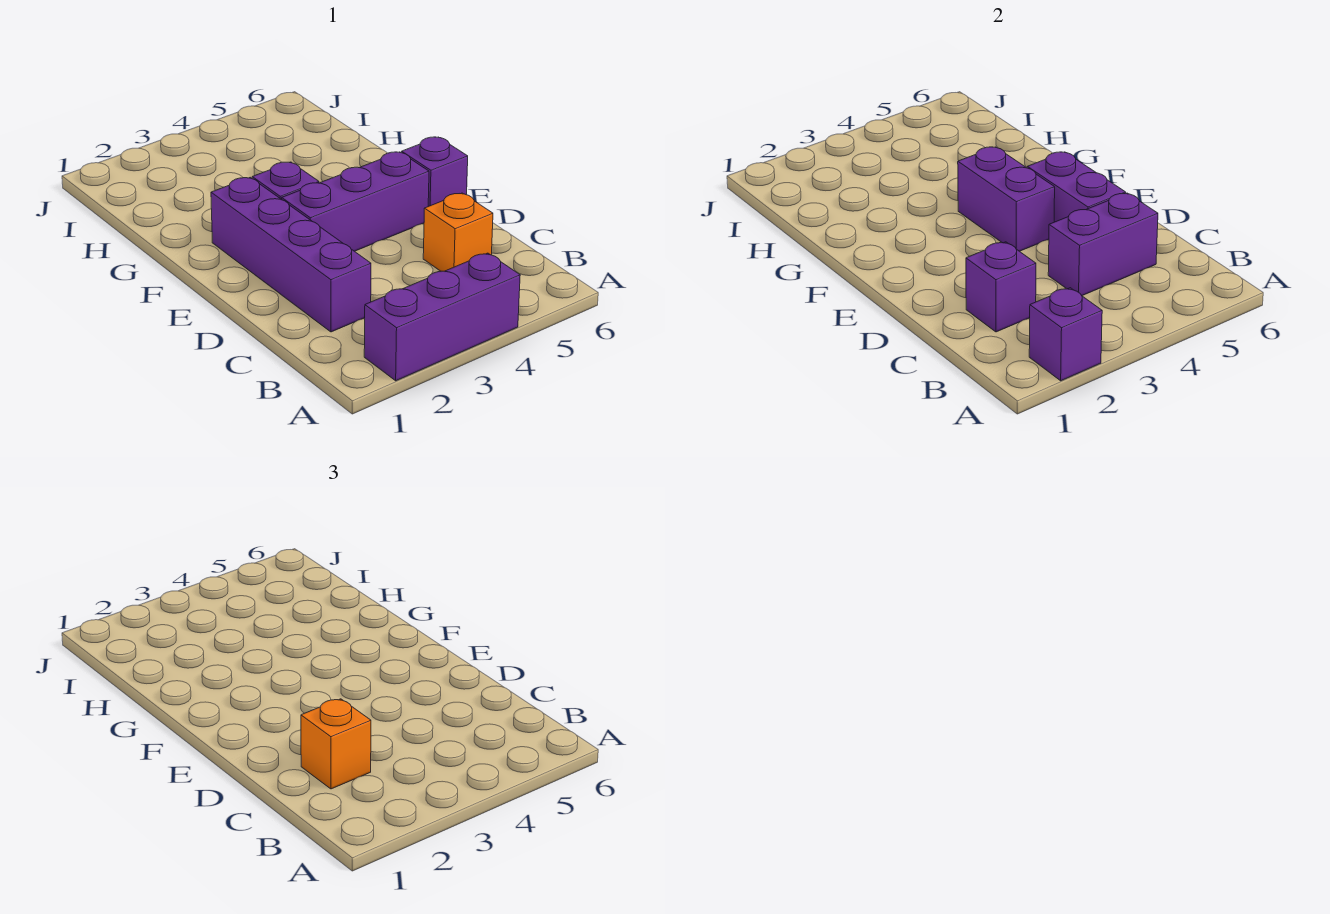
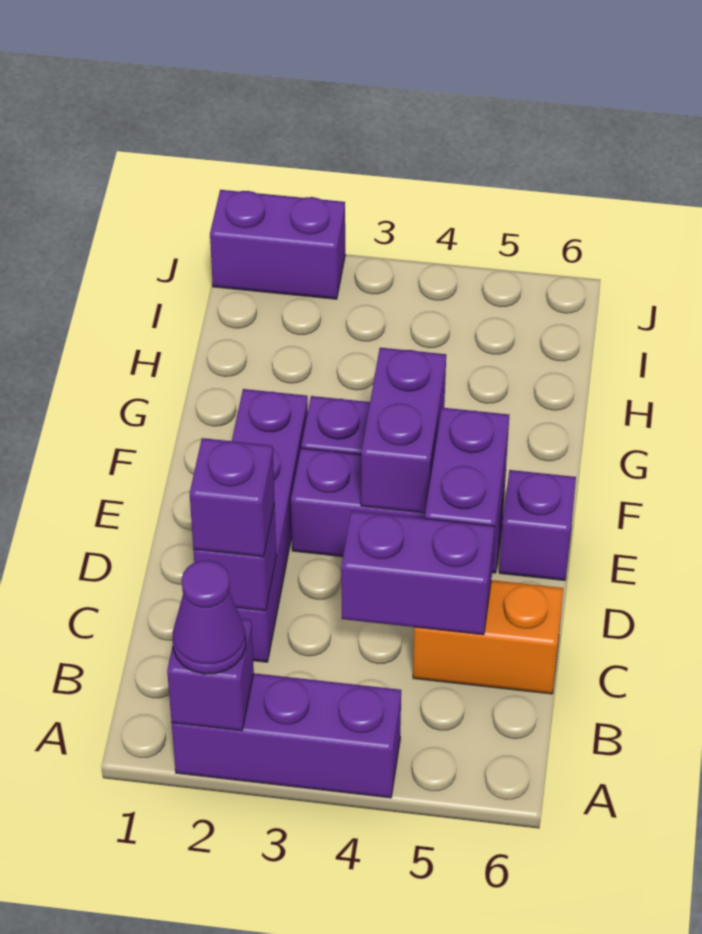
none -> purple 1x1 cone [173,560,246,674]
orange 1x1 brick [301,699,371,789] -> purple 1x1 brick [190,438,274,557]
orange 1x1 brick [423,193,493,271] -> orange 1x2 brick [413,580,564,694]
none -> purple 1x2 brick [210,190,345,299]

